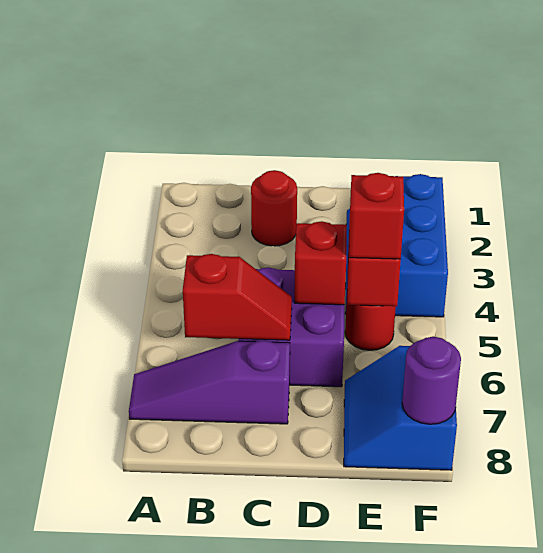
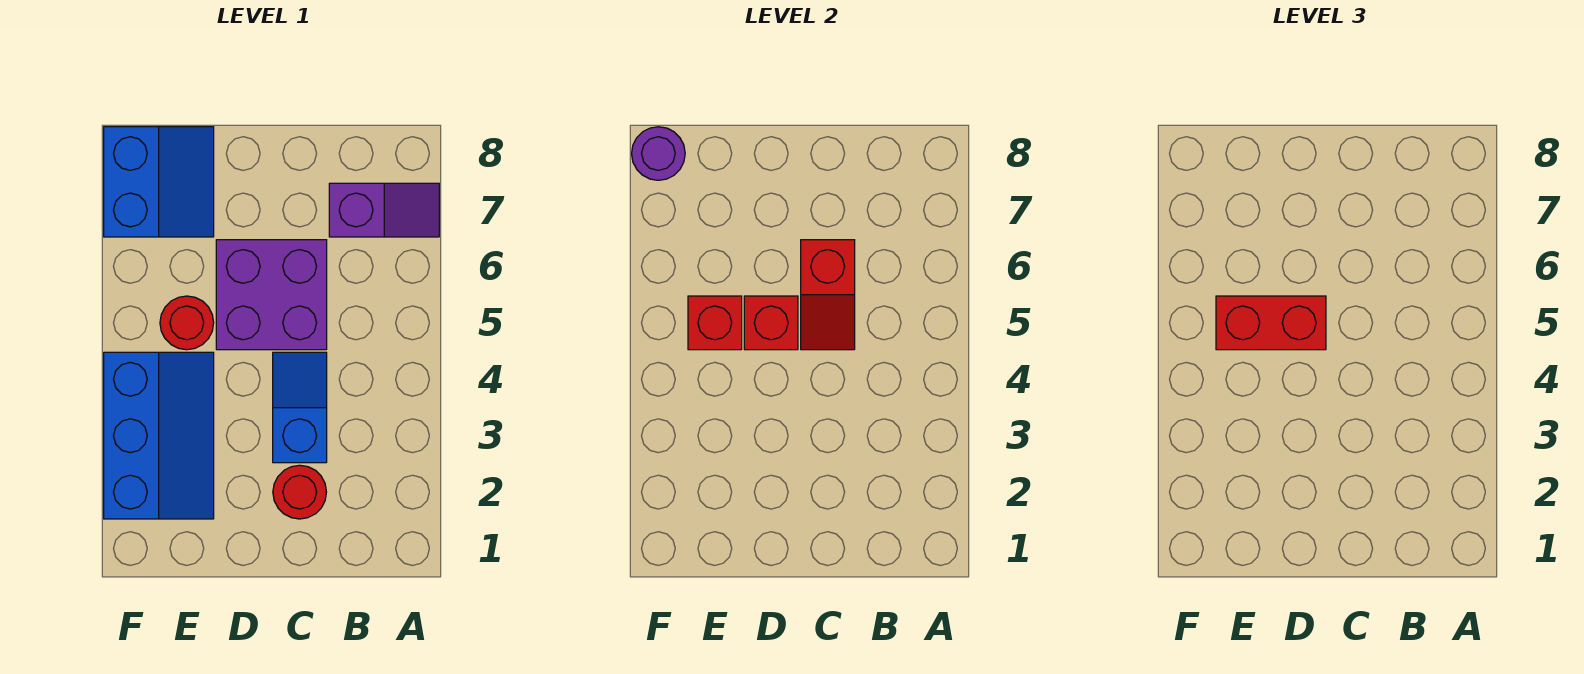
purple 1x3 slope [129,340,290,424] -> purple 1x2 slope [329,183,439,237]
red 1x2 slope [183,254,292,340] -> red 1x2 slope turned to [801,240,855,350]
none -> blue 1x2 slope [273,352,327,463]
red 1x1 brick [349,173,404,259] -> red 1x2 brick [1216,296,1326,350]

